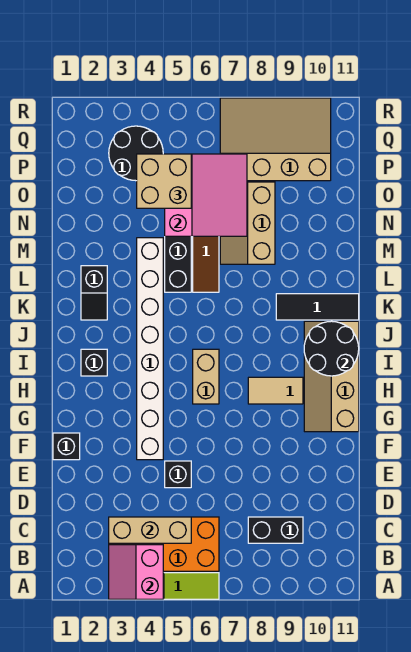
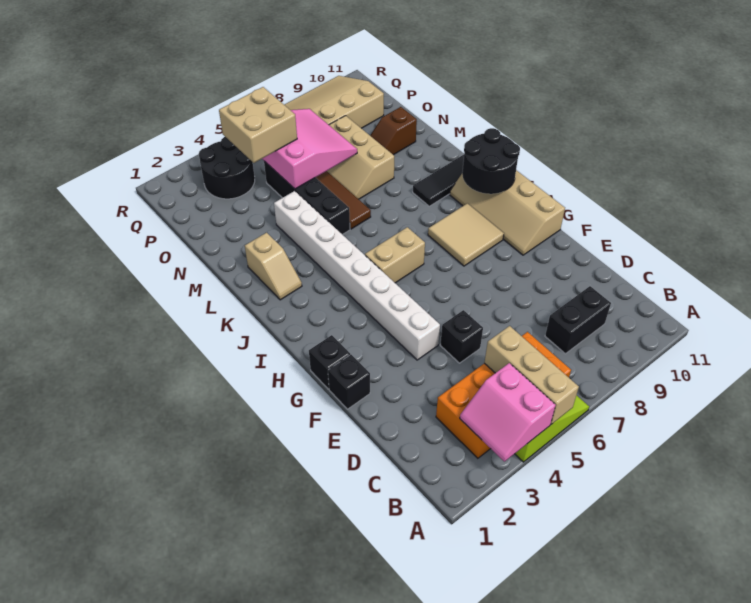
tan 1x3 brick [109,517,191,543] -> tan 1x3 brick turned to [484,326,579,424]
tan 1x2 brick [193,349,219,404] -> tan 1x2 brick turned to [365,227,425,283]
tan 1x2 tile [248,377,303,404] -> tan 2x2 tile [428,203,504,266]
black 1x1 brick [81,349,107,376] -> black 1x1 brick moved to [309,335,350,389]
black 1x2 slope [81,266,107,320] -> tan 1x2 slope [245,233,302,300]
none -> brown 1x2 slope [370,107,417,155]

